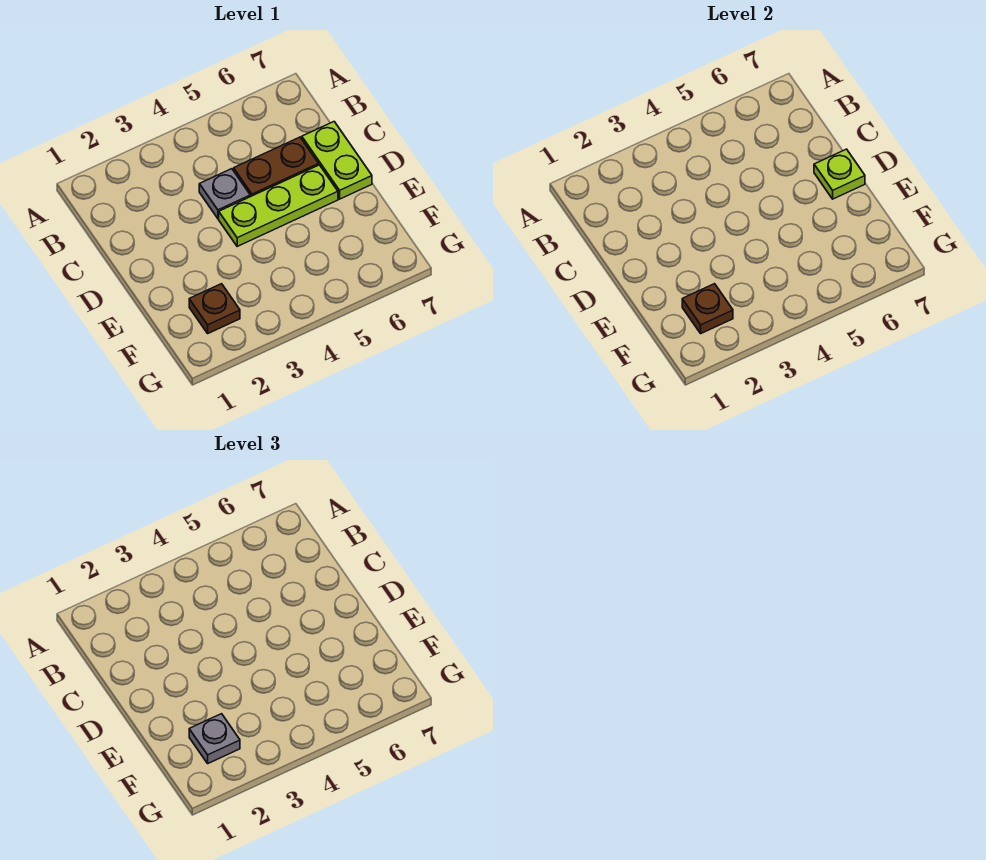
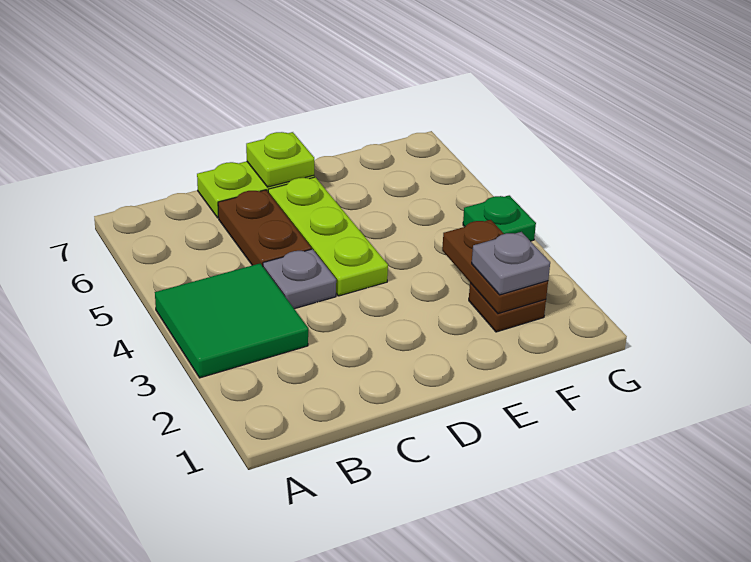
none -> green 2x2 tile [155,263,308,378]
brown 1x1 plate [682,284,733,333] -> brown 1x2 plate [442,220,548,314]
none -> green 1x1 plate [463,195,536,241]

